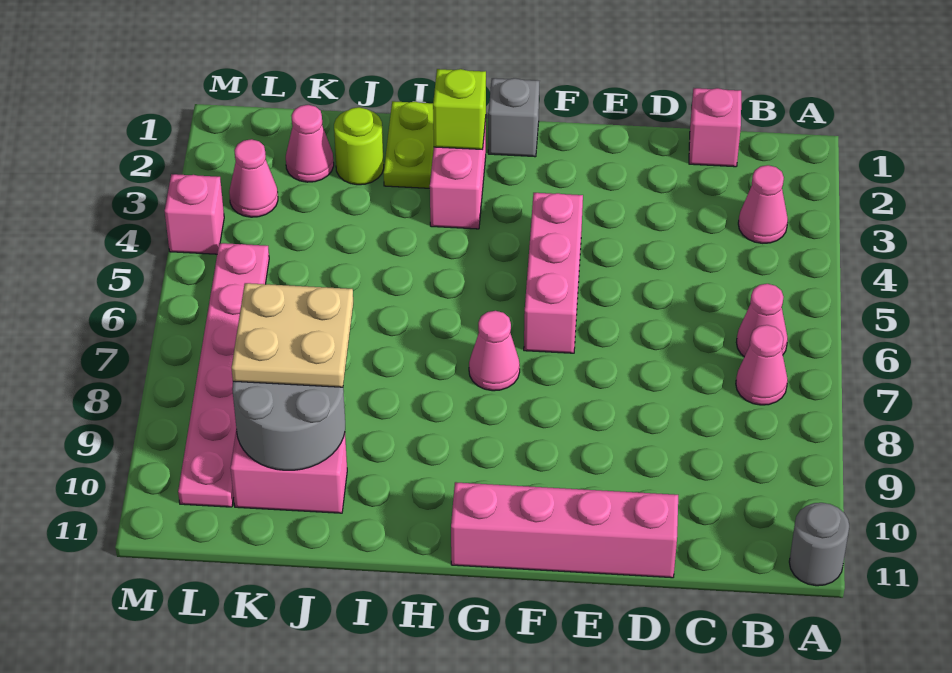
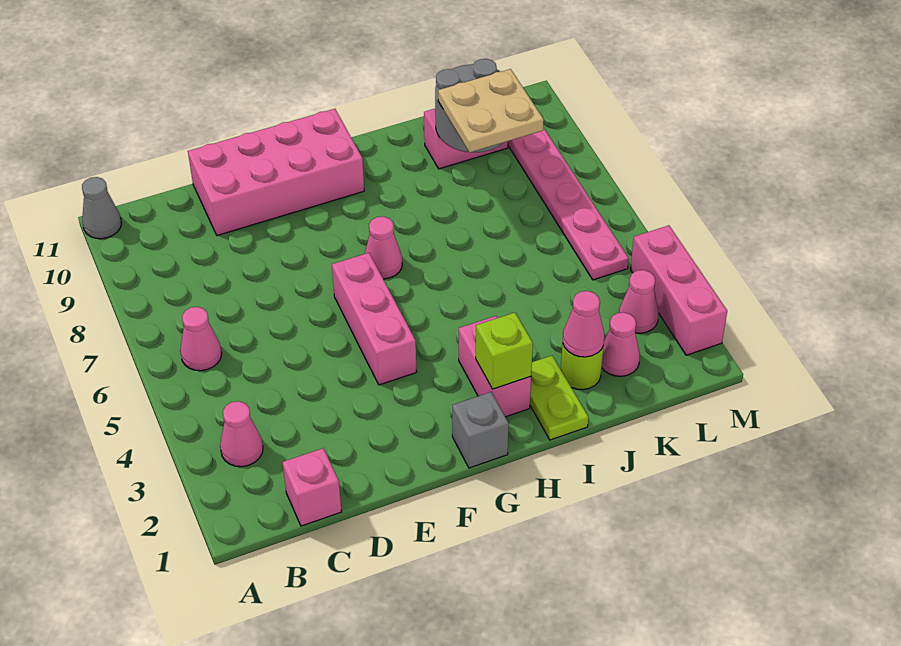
grey 1x1 round brick [789,503,849,586] -> grey 1x1 cone [82,177,122,239]
pink 1x1 cone [736,325,788,405] -> pink 1x1 cone moved to [563,291,604,357]
pink 1x4 brick [451,482,678,578] -> pink 2x4 brick [188,109,364,235]
pink 1x1 brick [165,174,224,254] -> pink 1x3 brick [630,225,727,355]

